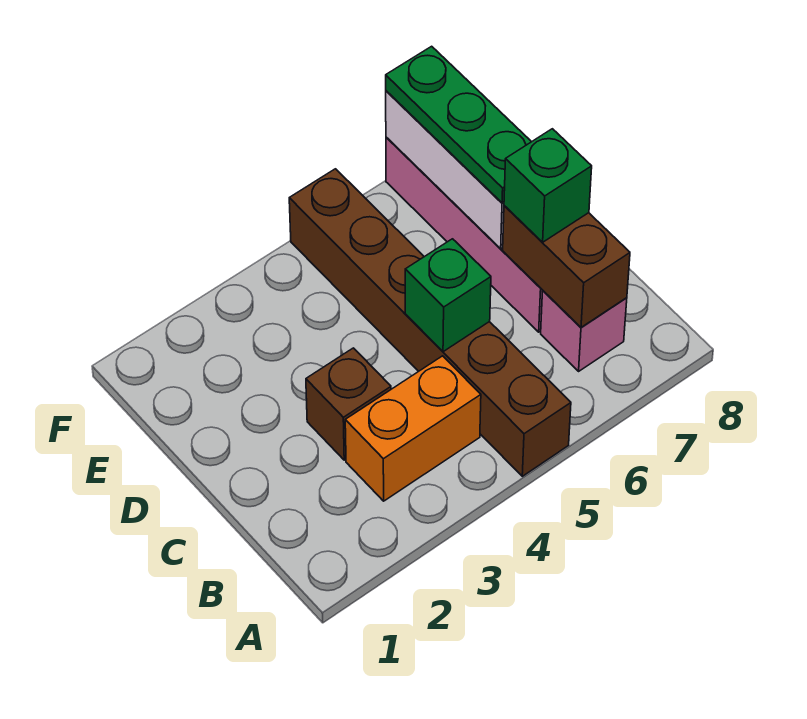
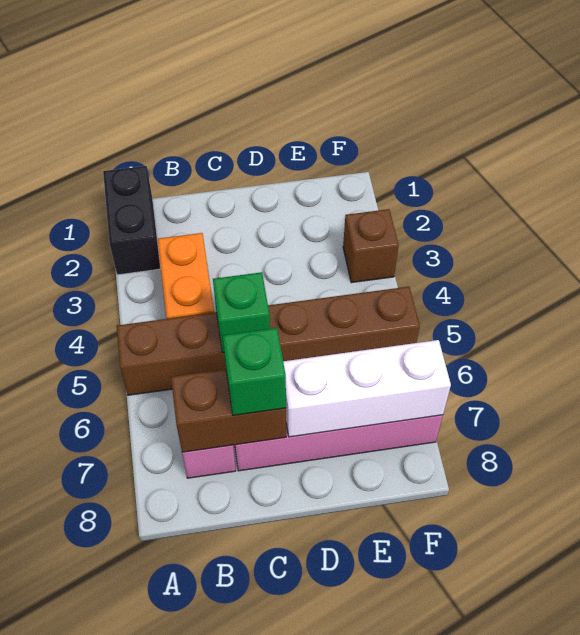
none -> black 1x2 brick [103,166,161,275]
brown 1x1 brick [306,348,391,460] -> brown 1x1 brick moved to [343,209,399,283]
green 1x3 plate [386,46,531,203] -> none

